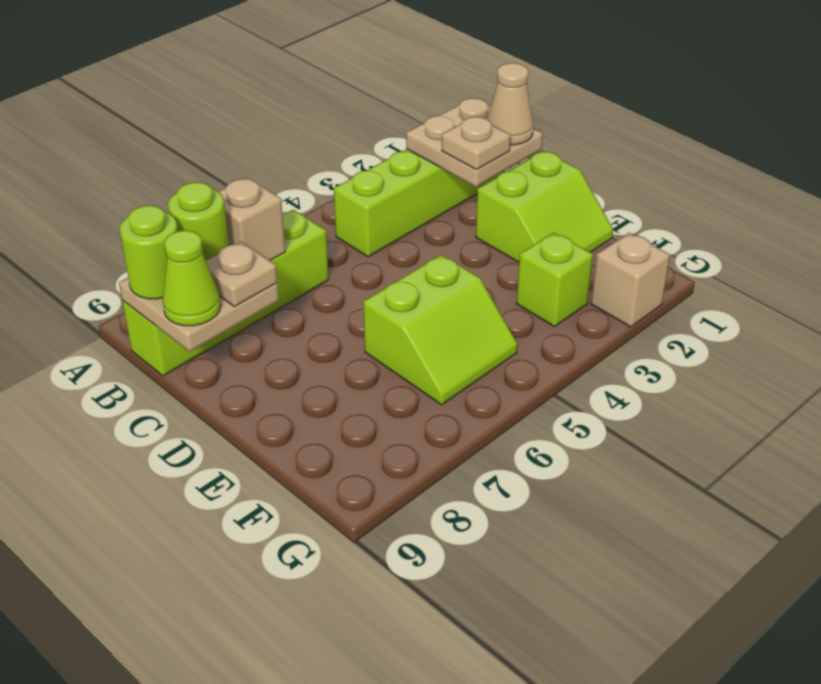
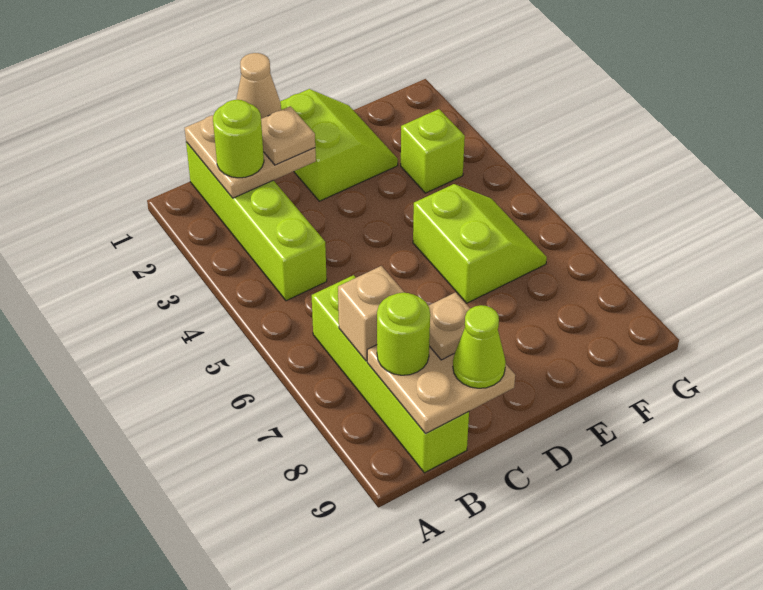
lime 1x1 round brick [119,206,178,299] -> lime 1x1 round brick moved to [213,100,264,178]
tan 1x1 brick [591,233,670,327] -> none

